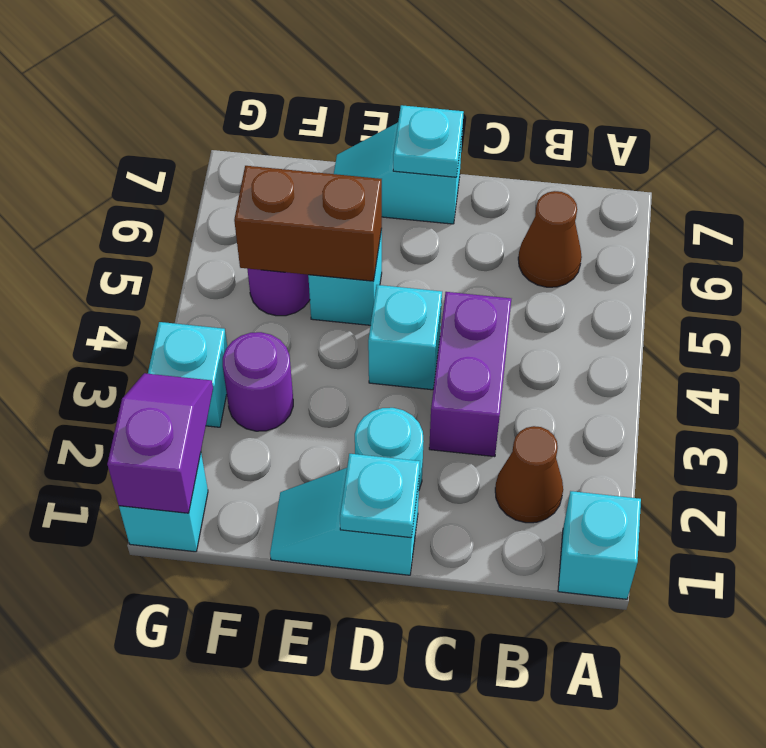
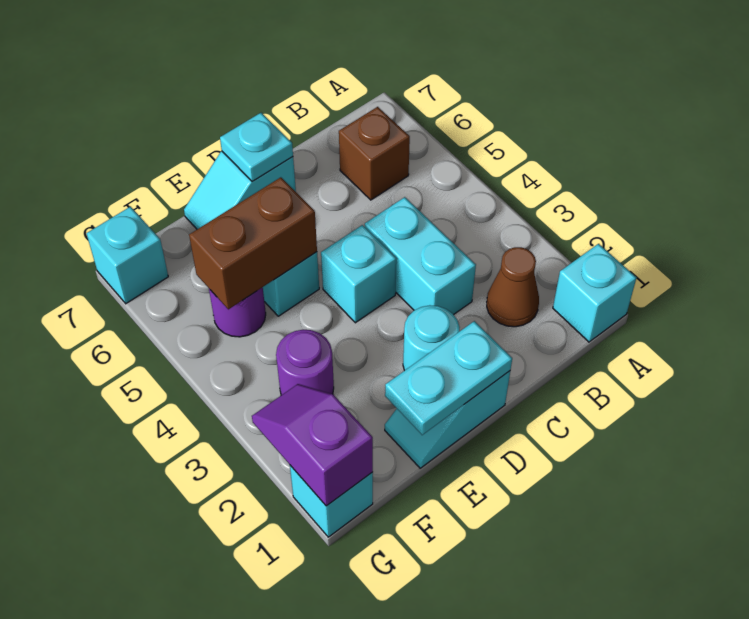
brown 1x1 cone [518,191,582,287] -> brown 1x1 brick [339,107,410,200]
purple 1x2 brick [429,292,511,457] -> cyan 1x2 brick [365,197,476,315]
cyan 1x1 plate [340,454,420,538] -> cyan 1x2 plate [385,321,512,435]
cyan 1x1 brick [148,322,227,427] -> cyan 1x1 brick moved to [87,207,168,304]

